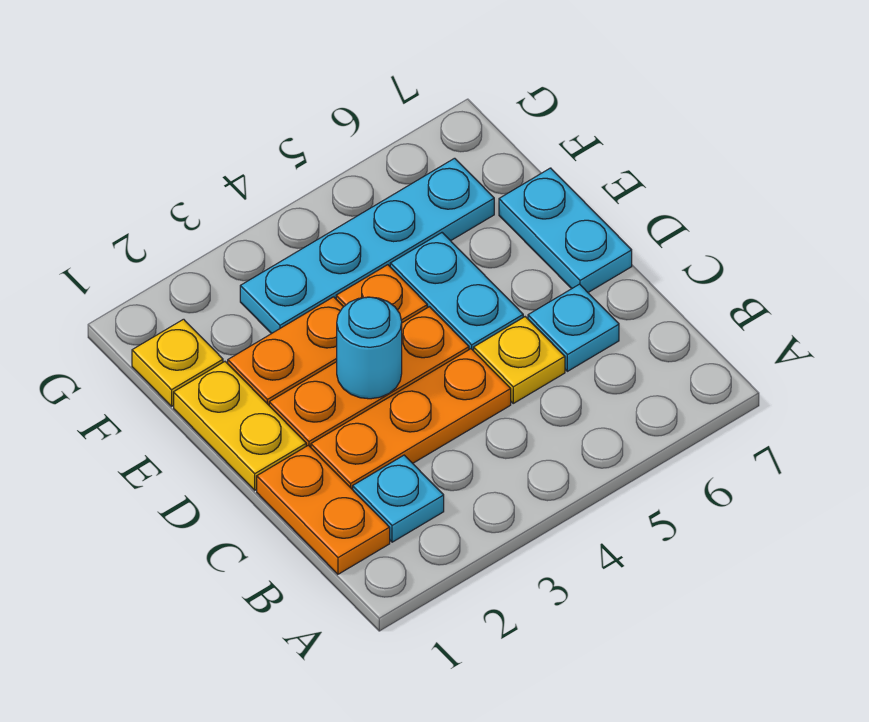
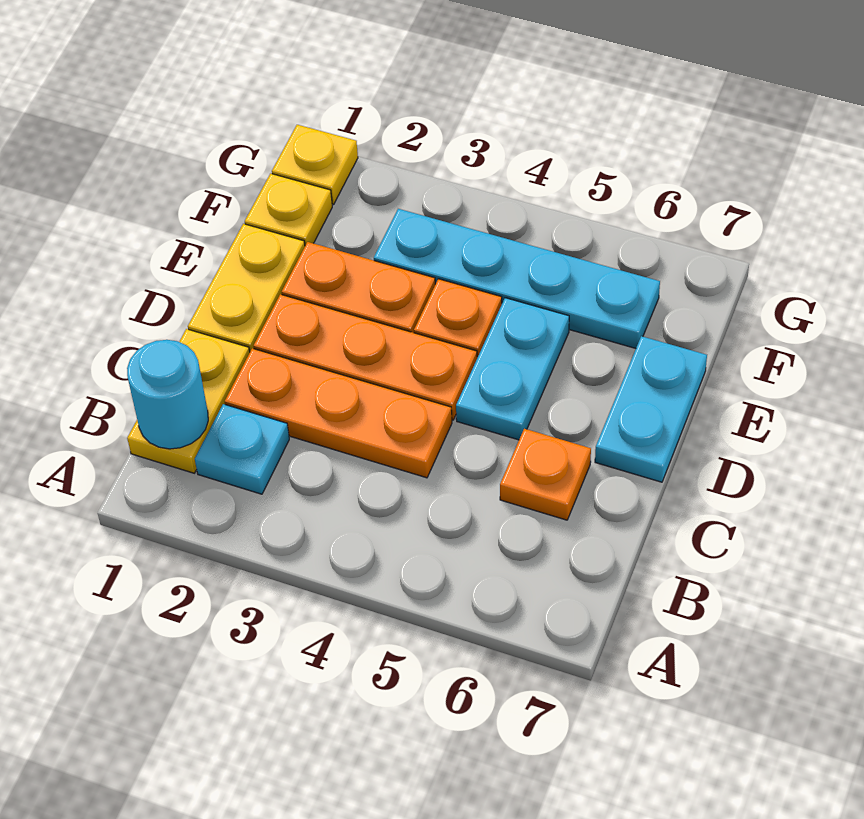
orange 1x2 plate [257,445,390,574] -> yellow 1x2 plate [127,329,250,473]
yellow 1x1 plate [474,317,565,403] -> yellow 1x1 plate moved to [272,125,358,205]
cyan 1x1 plate [528,284,619,371] -> orange 1x1 plate [500,429,591,520]
cyan 1x1 round brick [337,297,402,399] -> cyan 1x1 round brick moved to [127,340,208,449]

